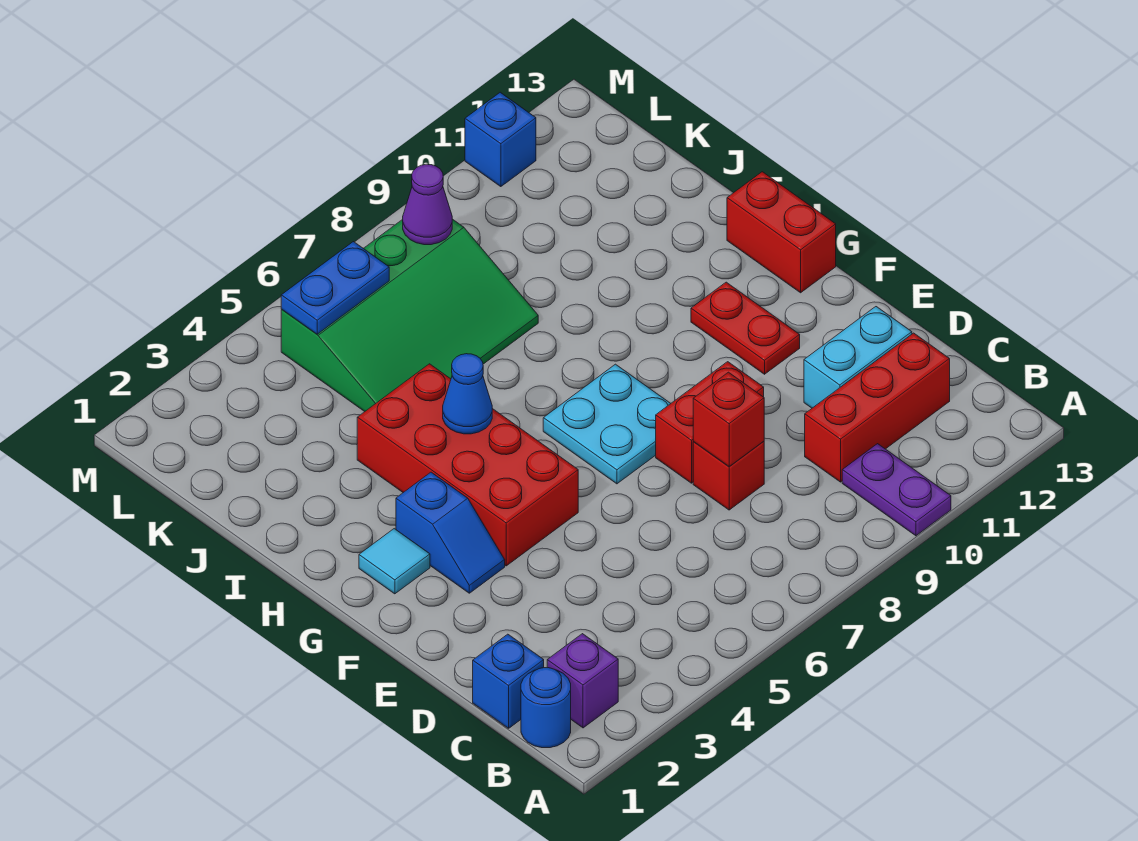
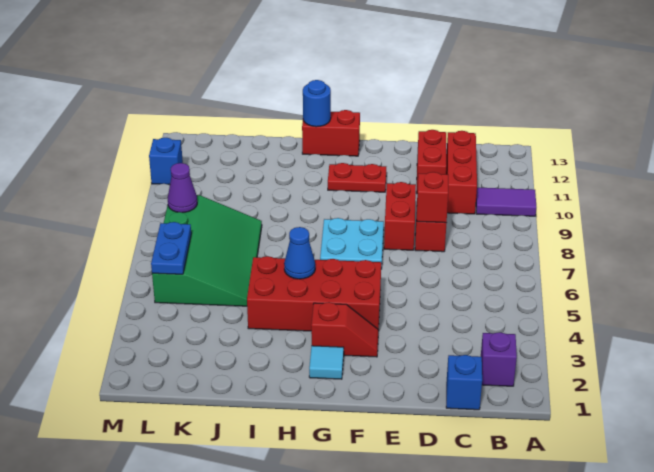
purple 1x2 plate [842,444,951,536] -> purple 1x2 tile [476,187,536,216]
blue 1x1 round brick [521,668,571,748] -> blue 1x1 round brick moved to [303,80,331,127]
cyan 1x2 brick [804,307,912,408] -> red 1x2 brick [416,130,446,193]
blue 1x2 slope [396,472,505,593] -> red 1x2 slope [311,302,378,357]

